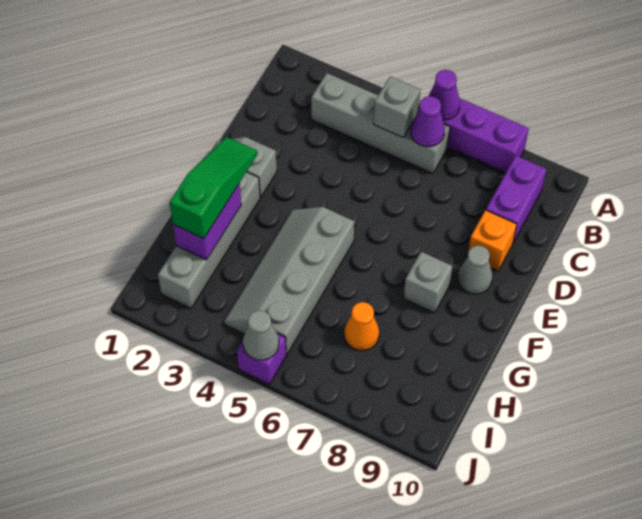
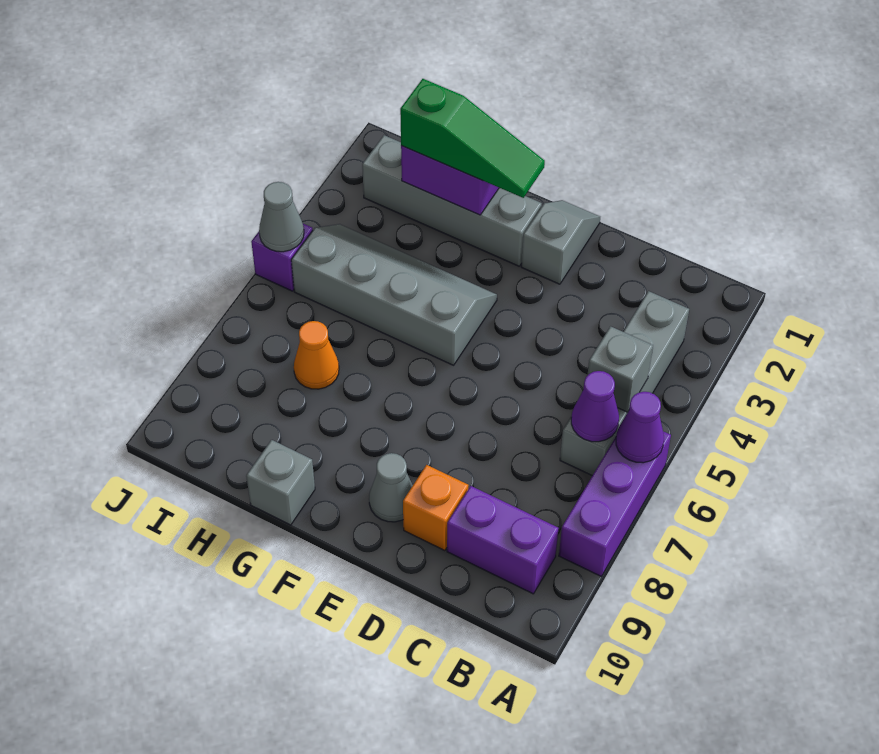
grey 1x1 brick [404,252,452,313] -> grey 1x1 brick moved to [246,440,315,525]

